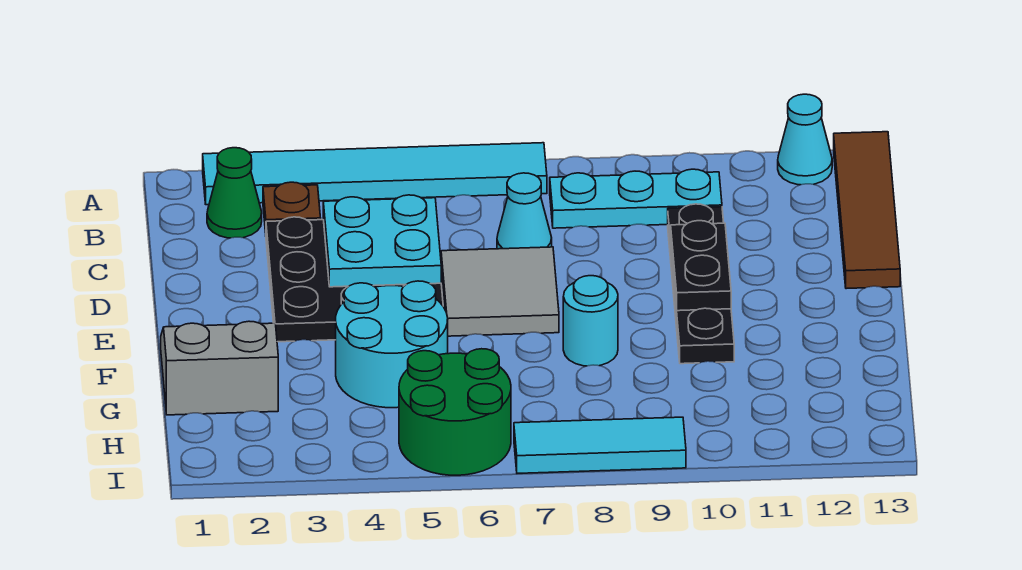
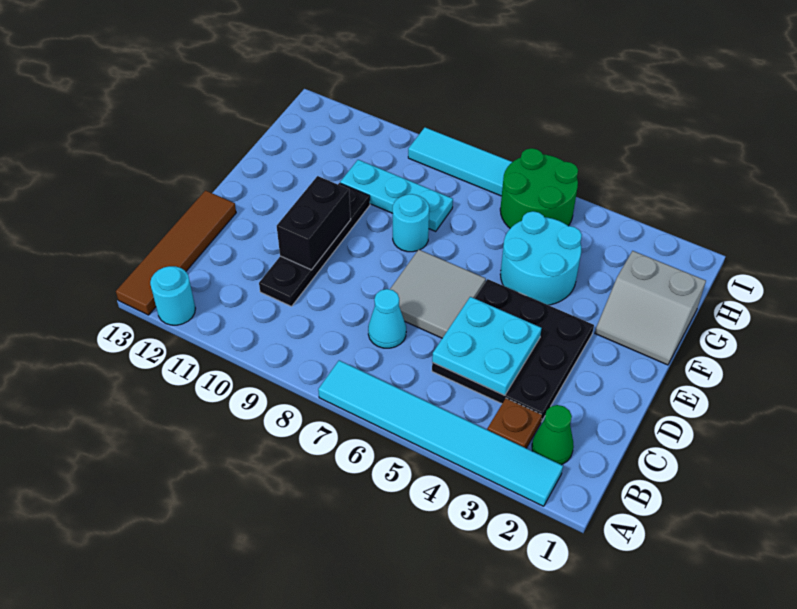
cyan 1x1 cone [778,94,832,185] -> cyan 1x1 round brick [150,266,196,325]
cyan 1x3 plate [550,169,722,228] -> cyan 1x3 plate moved to [340,160,453,231]
black 1x2 plate [671,221,731,311] -> black 1x2 brick [277,176,351,270]

